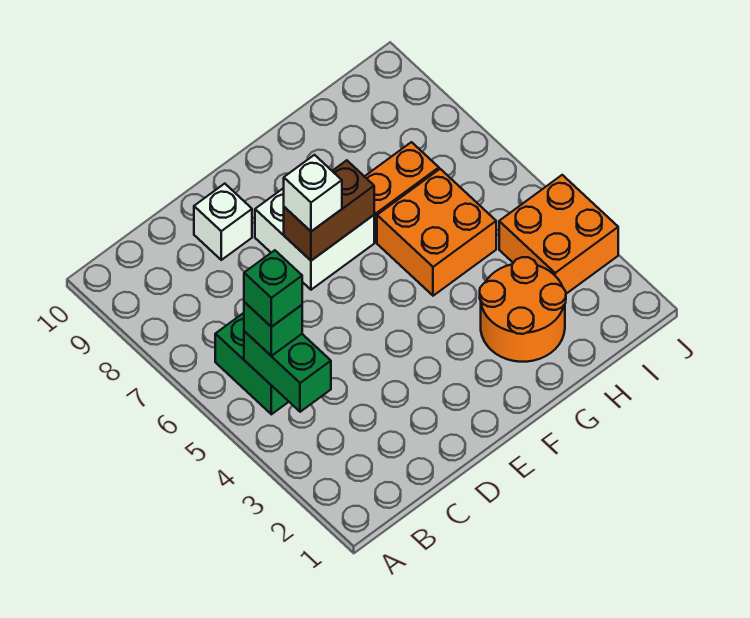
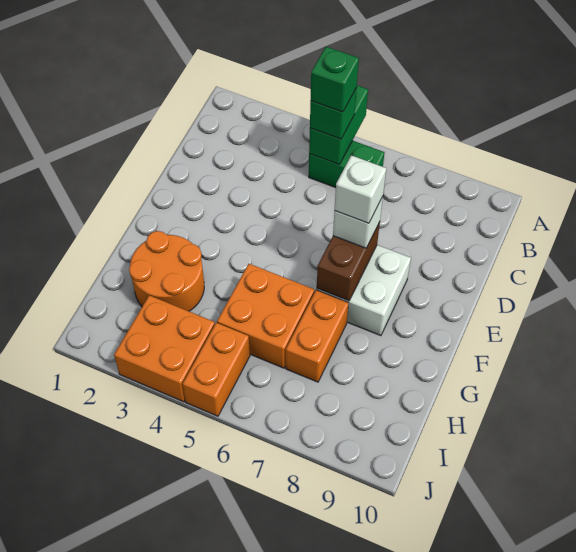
green 1x2 brick [244,331,331,412] -> green 1x2 brick turned to [309,86,368,164]
white 1x1 brick [194,184,252,260] -> white 1x1 brick moved to [335,155,386,223]
none -> orange 1x2 brick [183,323,250,416]

